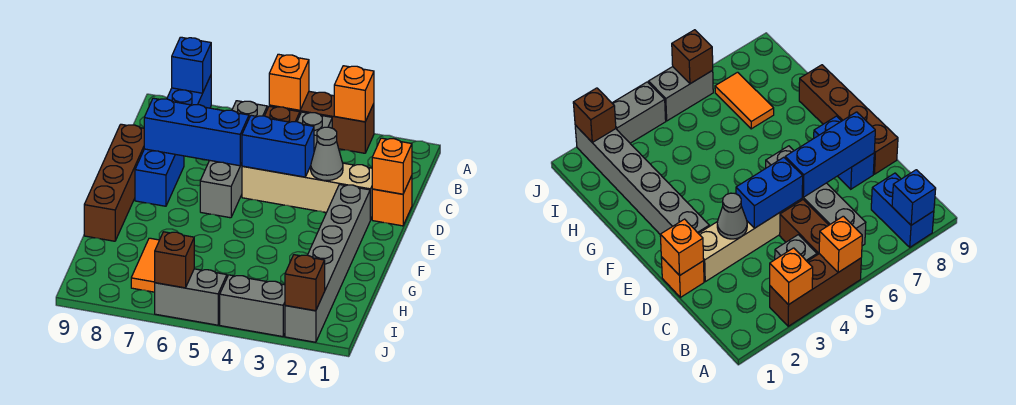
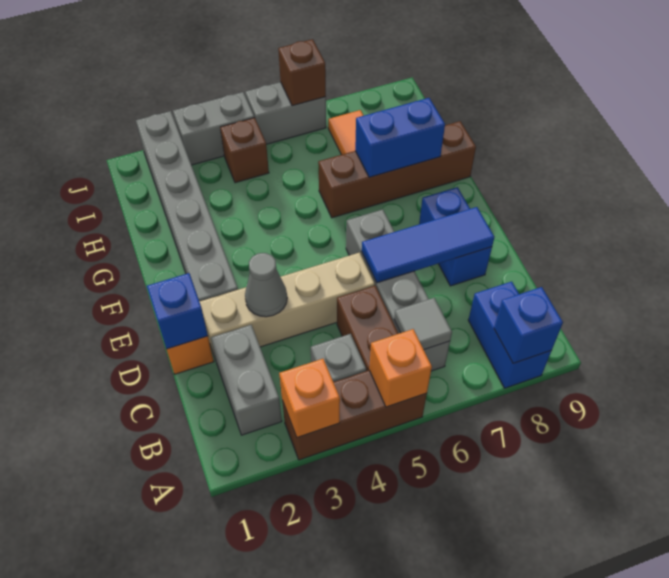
none -> grey 1x2 brick [211,325,282,435]
none -> grey 1x1 tile [394,298,452,350]
orange 1x1 brick [372,138,412,194] -> blue 1x1 brick [147,273,208,349]
blue 1x2 brick [242,115,314,177] -> blue 1x2 brick moved to [355,98,445,177]
blue 1x3 brick [144,98,249,166] -> blue 1x3 tile [362,207,494,283]
brown 1x4 brick [84,124,144,241] -> brown 1x4 brick turned to [318,121,476,218]
brown 1x1 brick [285,255,325,311] -> brown 1x1 brick moved to [220,118,269,183]

